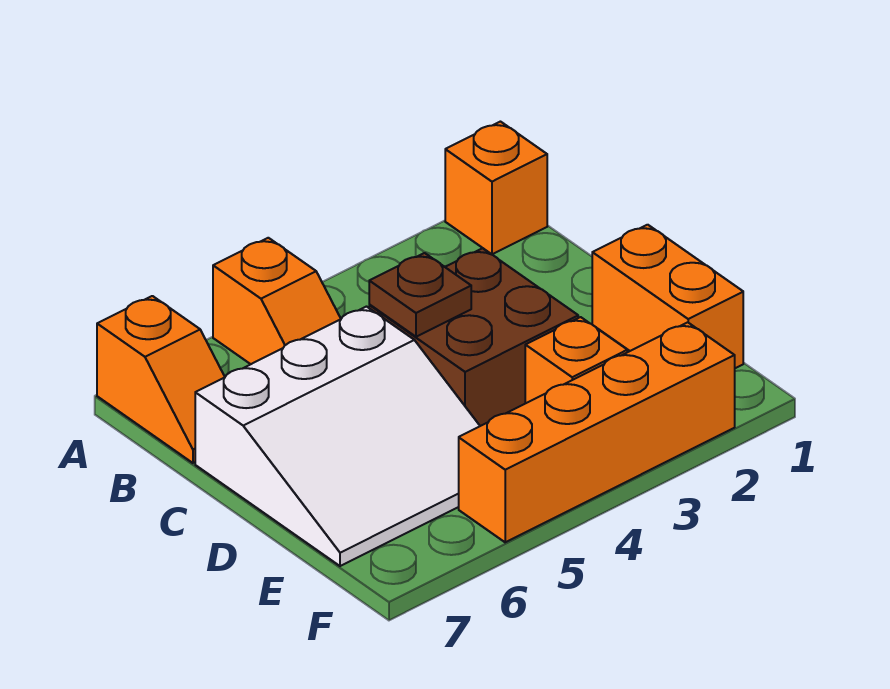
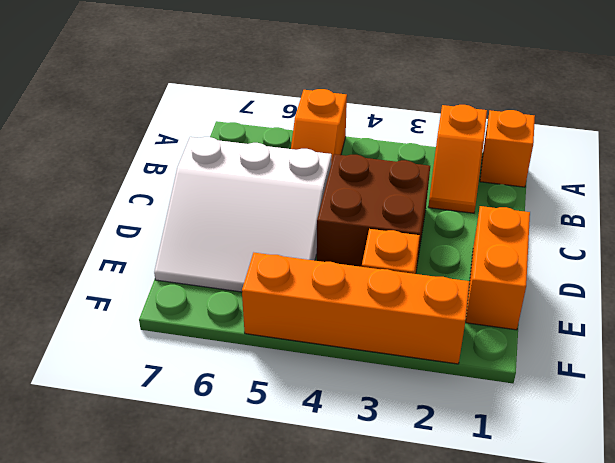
orange 1x2 slope [97,296,225,463] -> orange 1x2 slope moved to [428,105,487,213]
brown 1x1 plate [369,253,471,337] -> none

